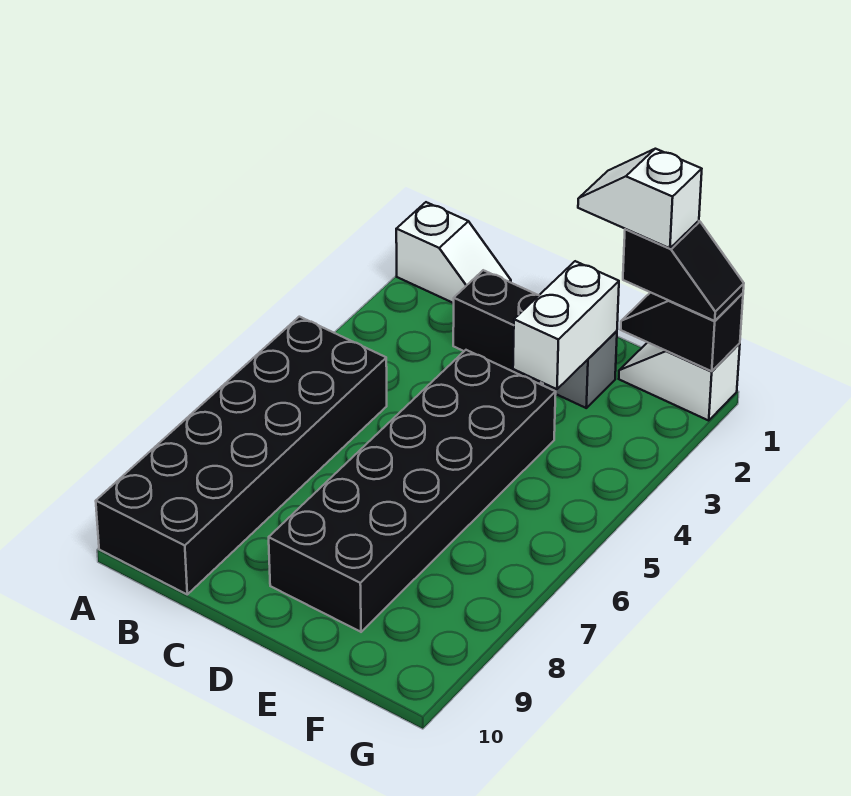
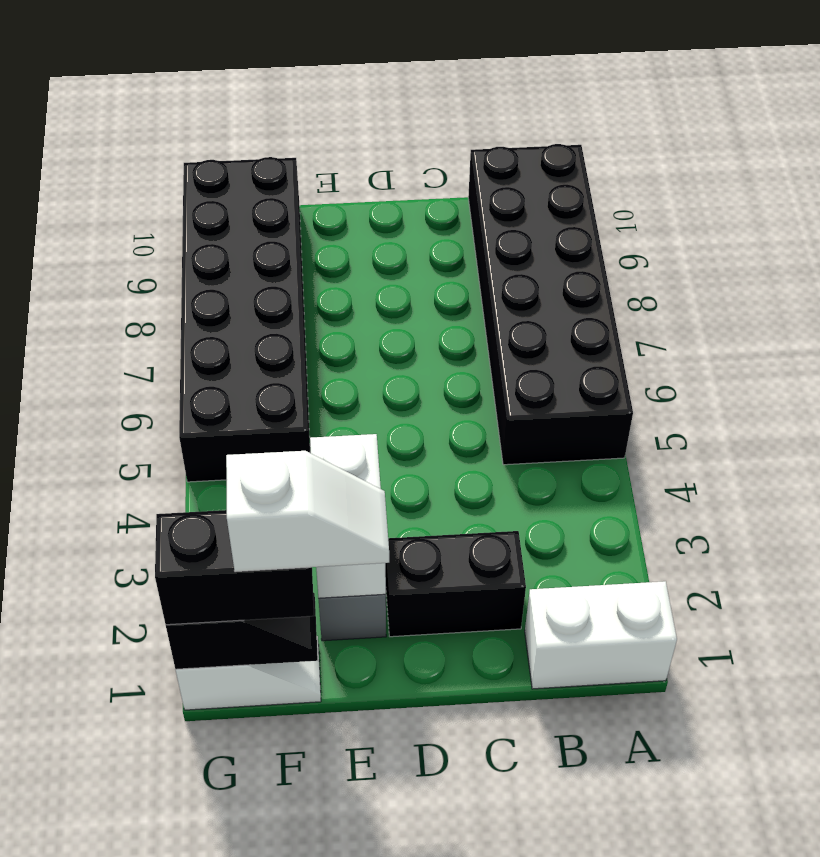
white 1x2 slope [396,202,511,303] -> white 1x2 brick [525,581,677,689]
black 2x6 brick [269,350,556,632] -> black 2x6 brick moved to [179,157,310,482]
black 1x2 slope [623,221,744,321] -> black 1x2 brick [155,510,314,625]

